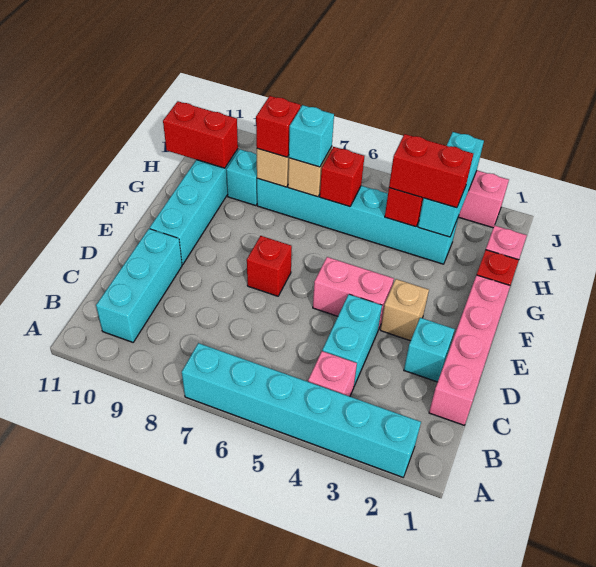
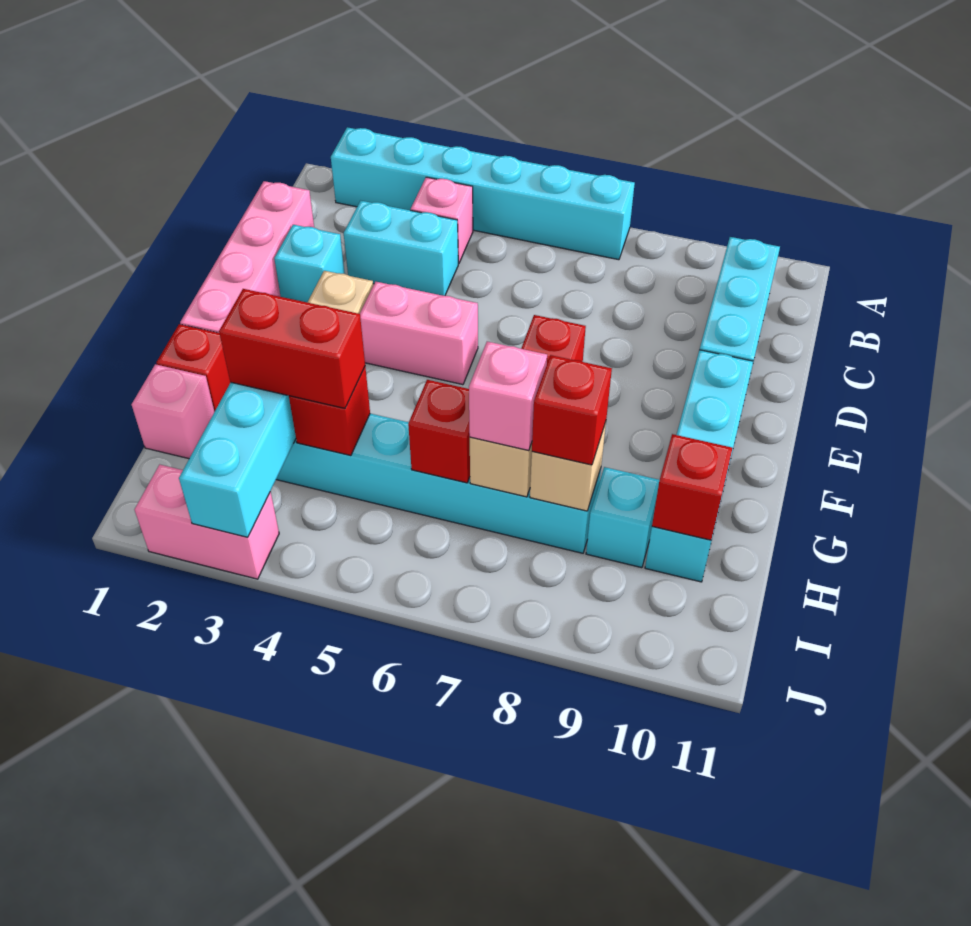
cyan 1x2 brick [322,294,382,386] -> cyan 1x2 brick turned to [344,201,458,296]
cyan 1x1 brick [289,105,334,167] -> pink 1x1 brick [469,341,547,450]
red 1x2 brick [163,101,238,168] -> red 1x1 brick [652,434,733,540]

